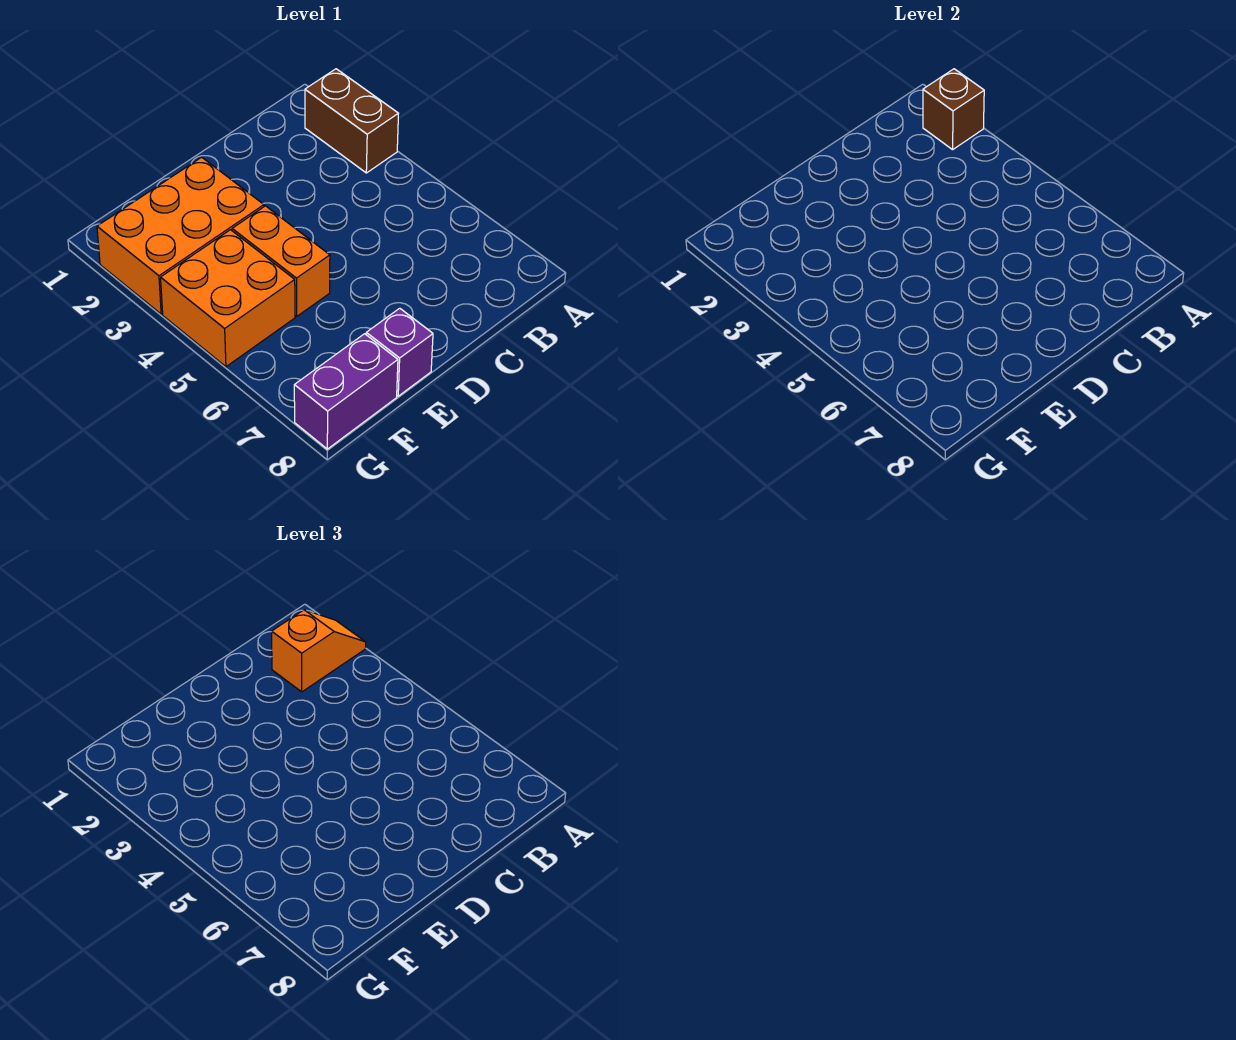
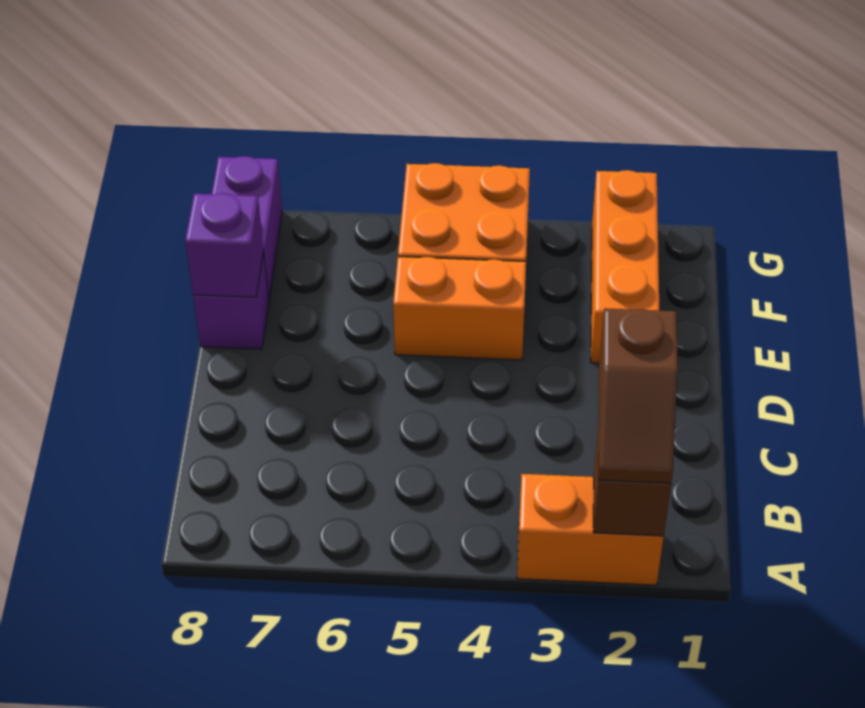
brown 1x2 brick [305,69,399,173] -> orange 1x2 brick [517,474,664,585]
orange 1x2 slope [272,610,366,692] -> brown 1x2 slope [598,308,678,483]
orange 2x3 brick [97,157,264,314] -> orange 1x3 brick [591,170,659,363]
none -> purple 1x1 brick [185,193,264,297]

